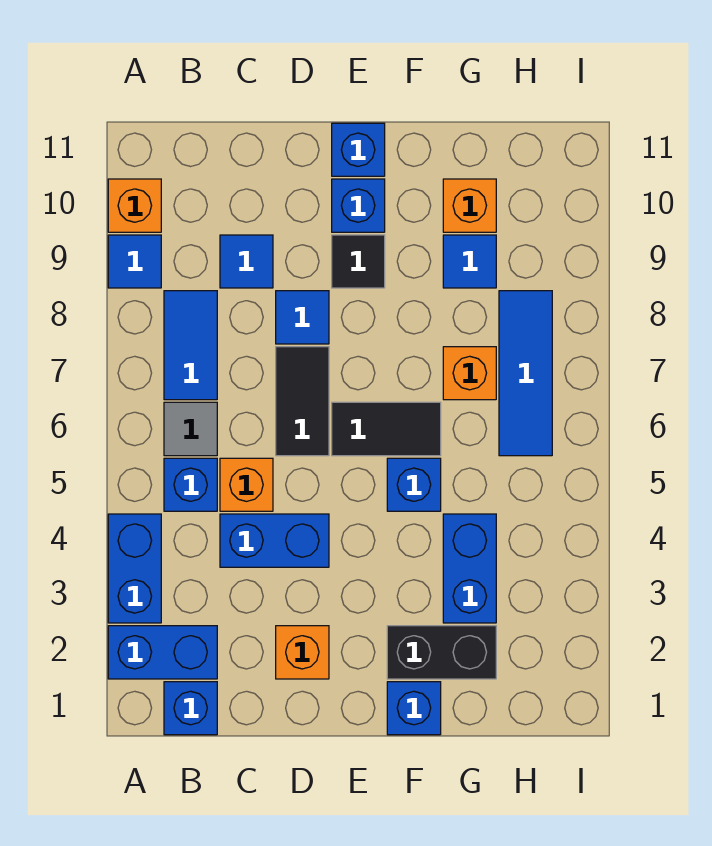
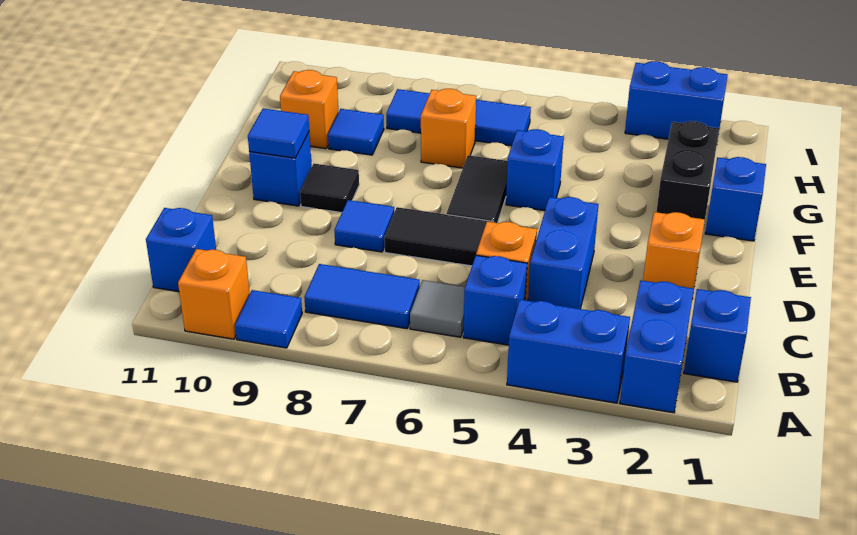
blue 1x1 tile [220,235,273,288] -> blue 1x1 tile moved to [248,108,309,158]
blue 1x1 brick [332,123,385,176] -> blue 1x1 brick moved to [146,208,216,292]
blue 1x2 brick [443,514,496,623] -> blue 1x2 brick moved to [625,61,728,139]

